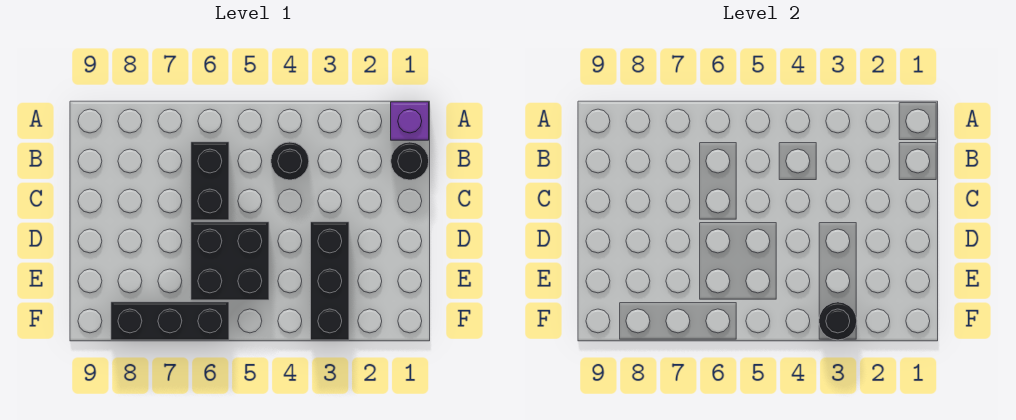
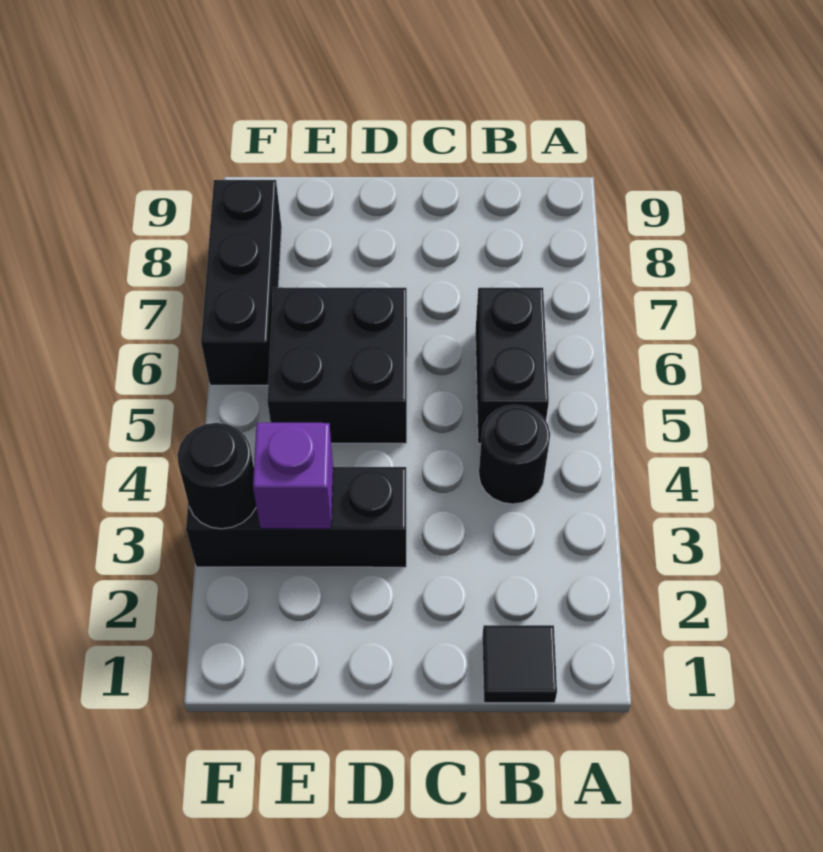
purple 1x1 brick [391,102,429,140] -> purple 1x1 brick moved to [253,423,333,529]
black 1x1 round brick [391,142,429,180] -> black 1x1 tile [482,625,557,703]
black 1x2 brick [191,142,229,220] -> black 1x2 brick turned to [475,288,549,444]

